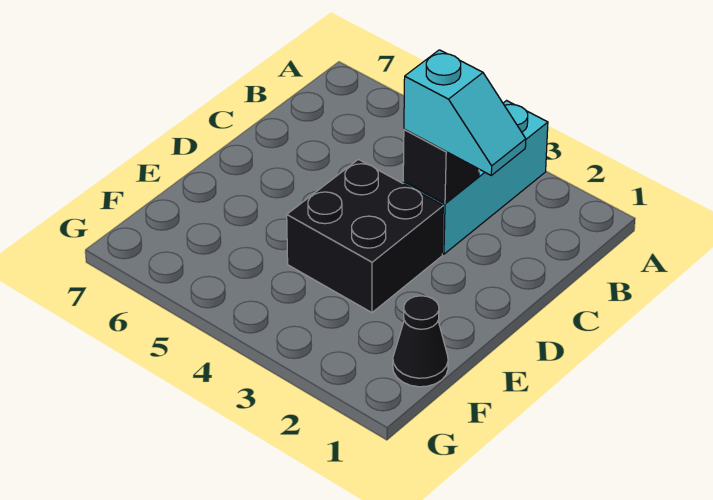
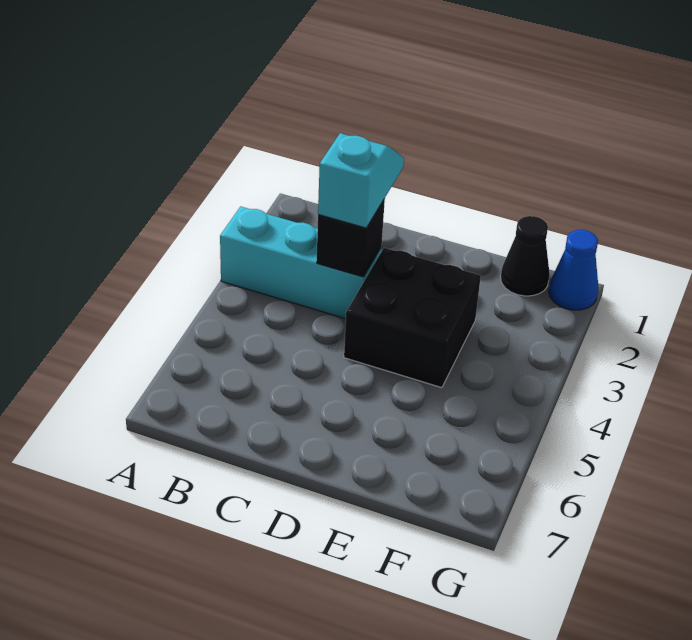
none -> blue 1x1 cone [549,230,598,310]

